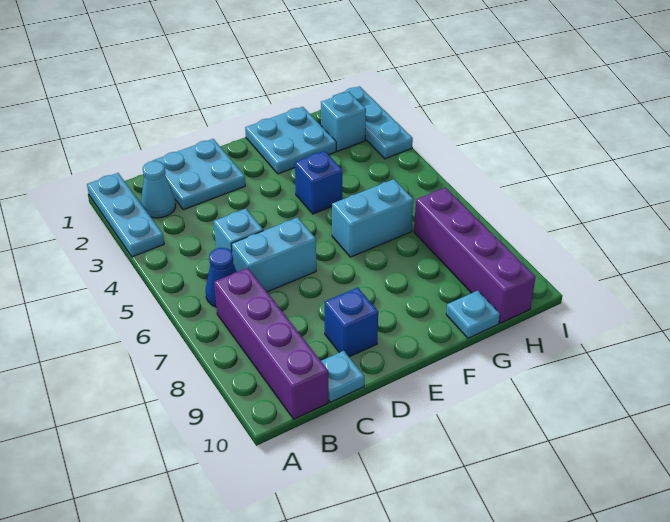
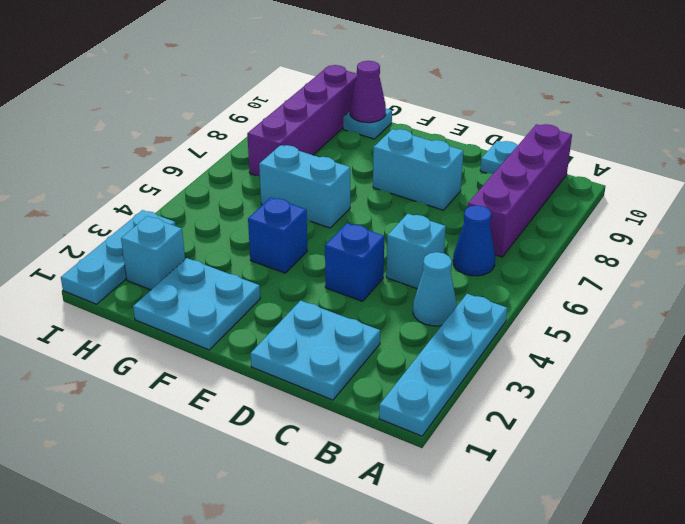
cyan 1x3 plate [87,173,164,257] -> cyan 1x4 plate [379,294,507,436]
cyan 1x1 cone [141,161,176,218] -> cyan 1x1 cone moved to [413,252,457,326]
cyan 1x2 brick [231,217,316,292] -> cyan 1x2 brick moved to [373,129,463,210]
blue 1x1 brick [325,287,378,357] -> blue 1x1 brick moved to [325,223,384,301]
none -> purple 1x1 cone [350,61,386,123]

